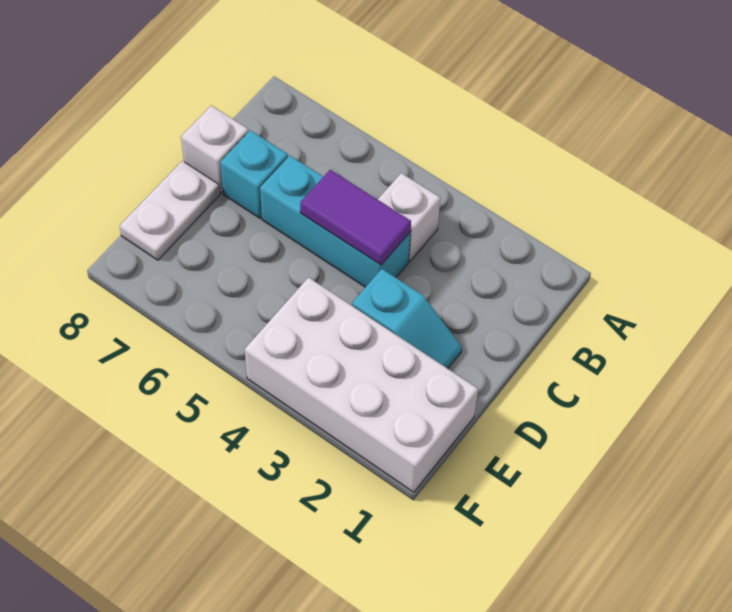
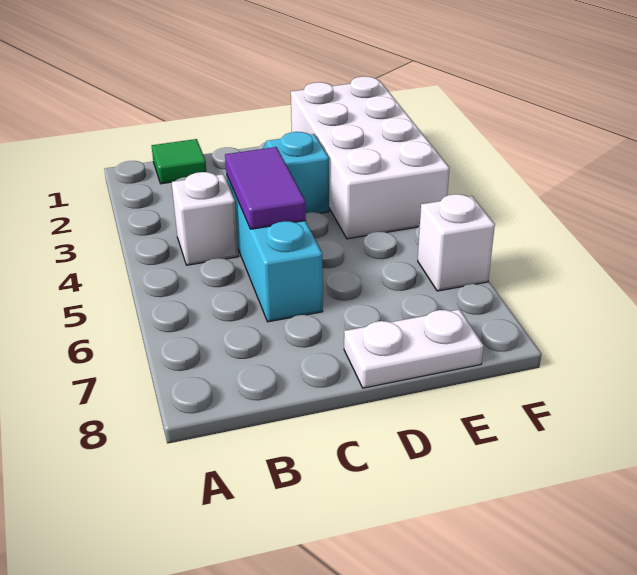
none -> green 1x1 tile [152,139,206,184]
cyan 1x1 brick [220,130,288,218] -> none
white 1x1 brick [181,106,248,193] -> white 1x1 brick moved to [418,194,495,291]

